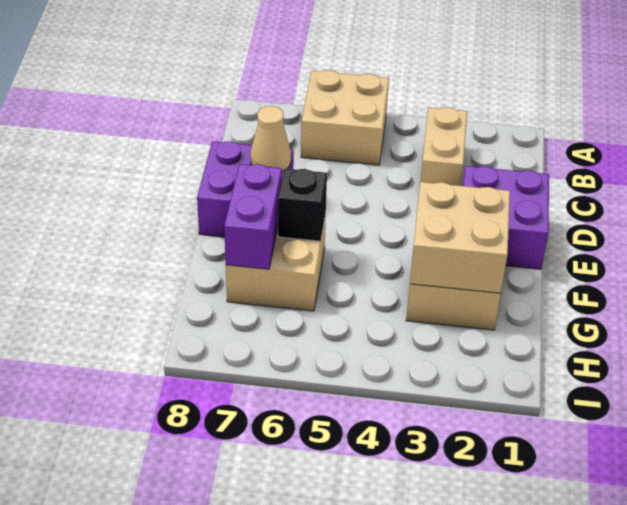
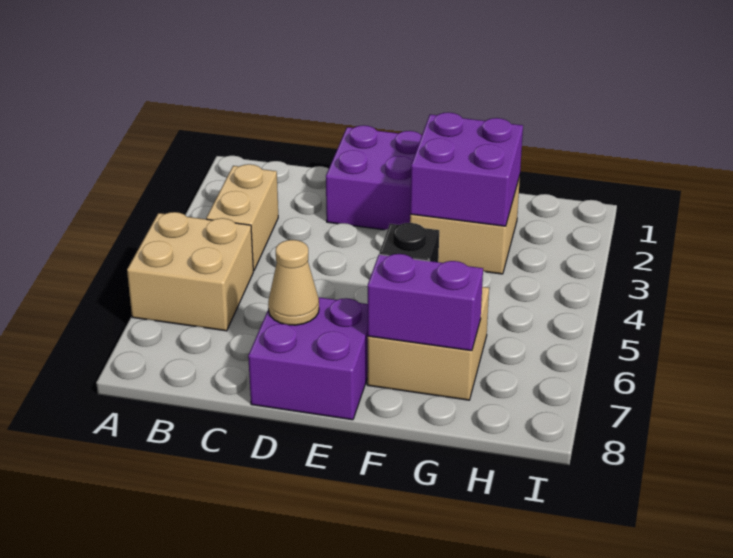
tan 1x2 brick [421,107,467,186] -> tan 1x2 brick turned to [206,164,278,271]
tan 2x2 brick [410,182,510,293] -> purple 2x2 brick [410,112,523,226]

